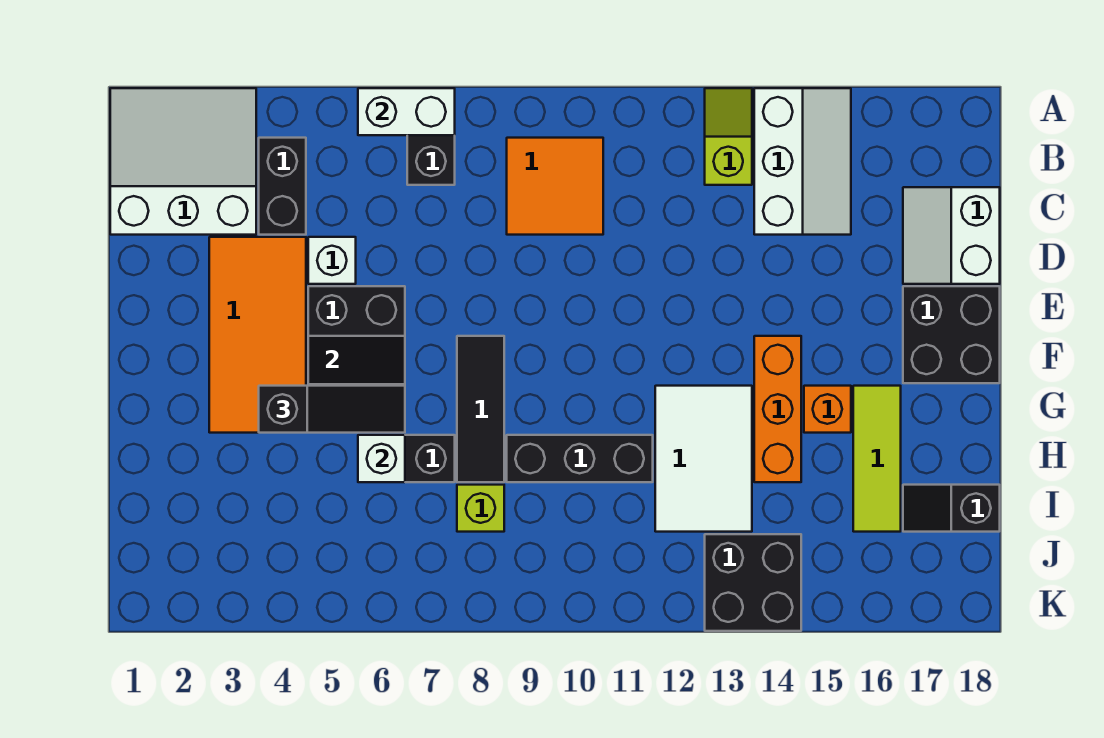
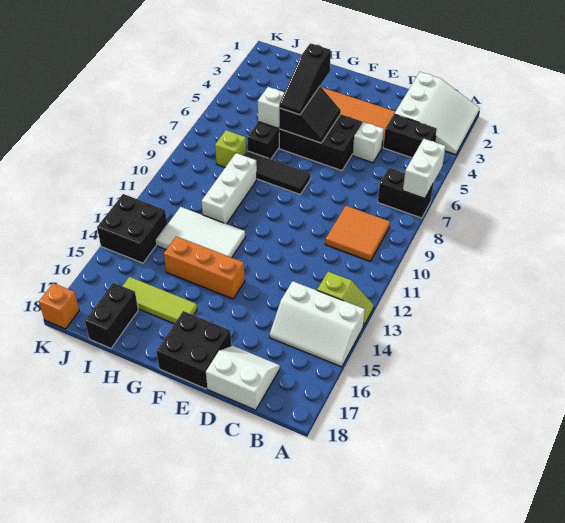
orange 1x1 brick [804,386,851,433] -> orange 1x1 brick moved to [39,283,79,329]
black 1x3 brick [507,435,653,482] -> white 1x3 brick [202,153,257,224]
black 1x2 slope [903,485,1000,532] -> black 1x2 brick [85,283,138,348]

